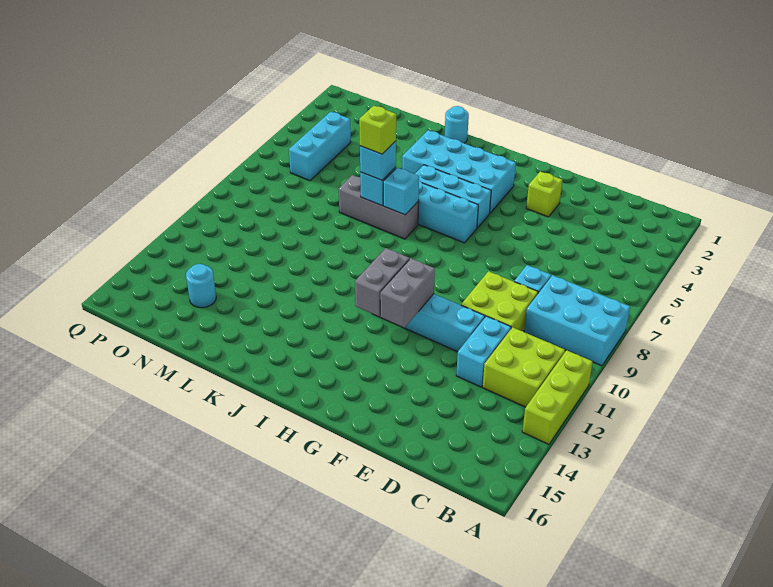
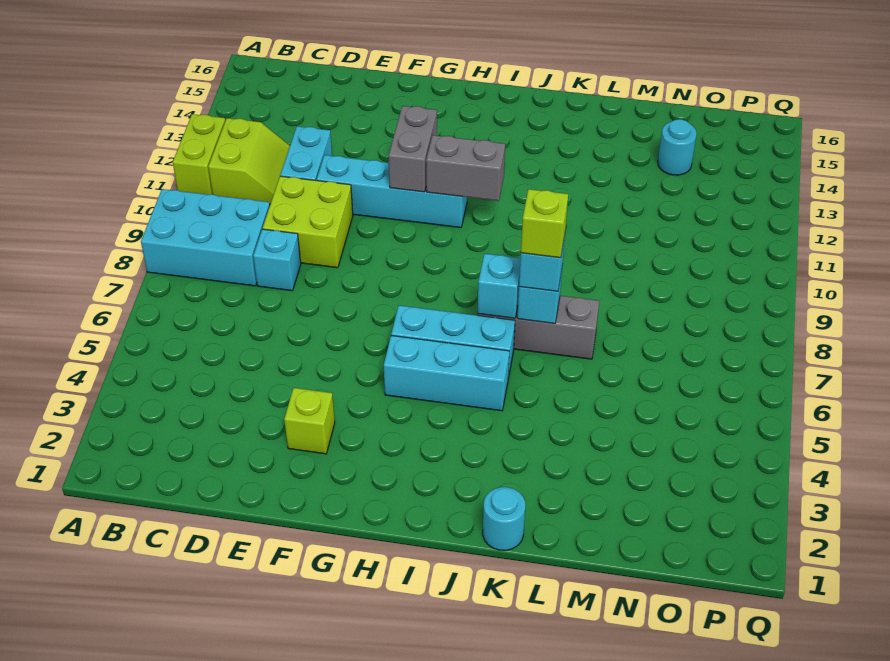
lime 1x3 brick [522,350,593,444] -> lime 1x2 brick [173,114,225,195]
lime 2x2 brick [483,327,565,407] -> lime 2x2 slope [208,118,290,204]
cyan 2x4 brick [402,130,516,213] -> none
grey 1x2 brick [355,248,409,317] -> grey 1x2 brick turned to [426,135,505,201]
cyan 1x3 brick [289,112,351,181] -> none

